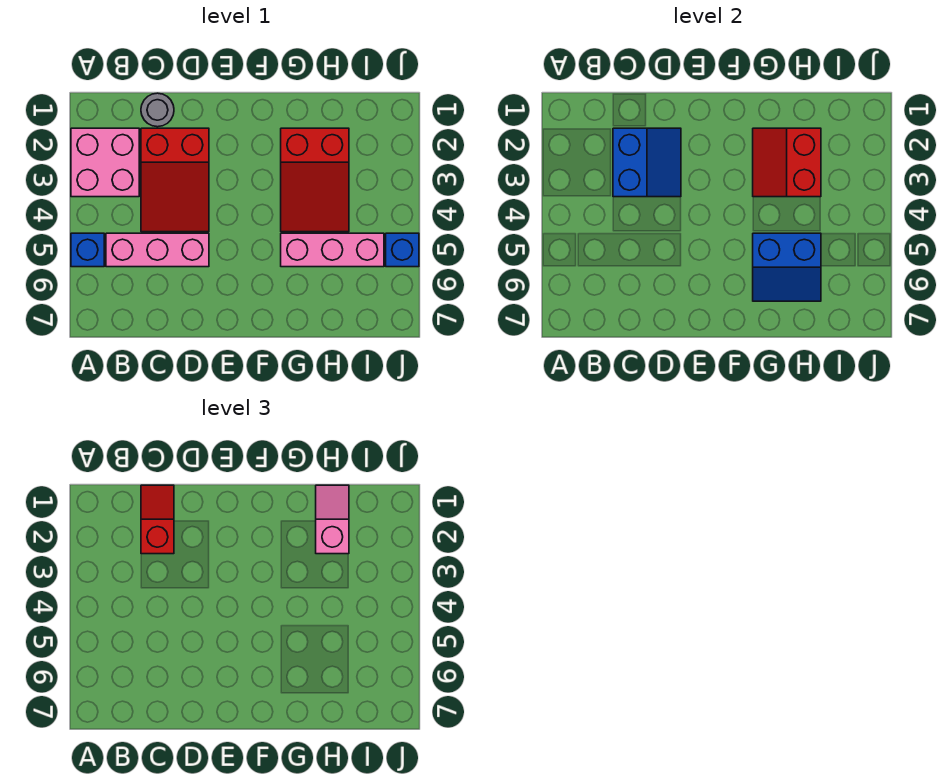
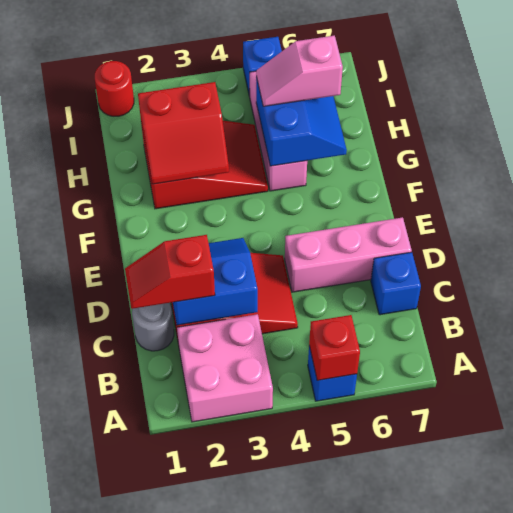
none -> red 1x1 brick [309,315,360,380]
pink 1x3 brick [106,233,209,267] -> pink 1x3 brick turned to [285,217,412,292]
none -> blue 1x1 brick [371,252,421,315]
pink 1x2 slope [316,485,349,554] -> pink 1x2 slope moved to [256,36,343,106]
none -> red 1x1 round brick [95,61,134,116]

